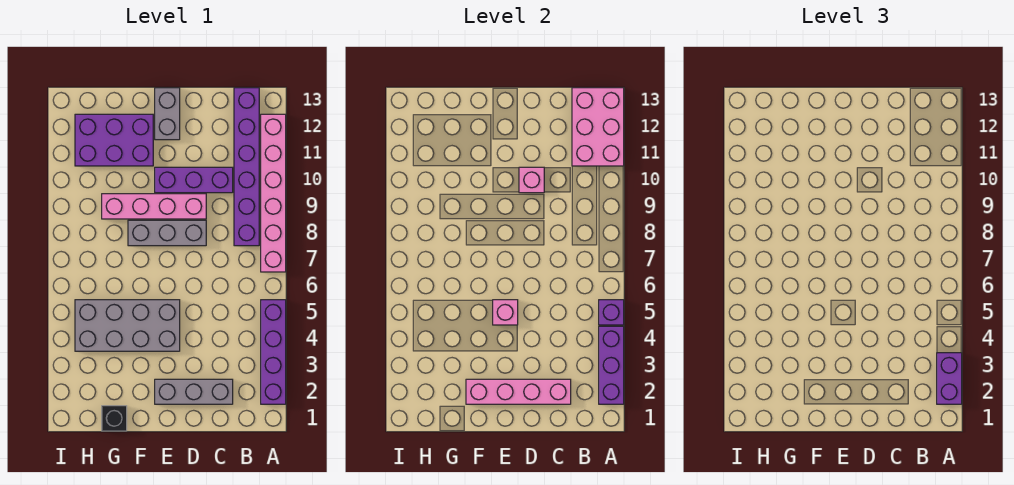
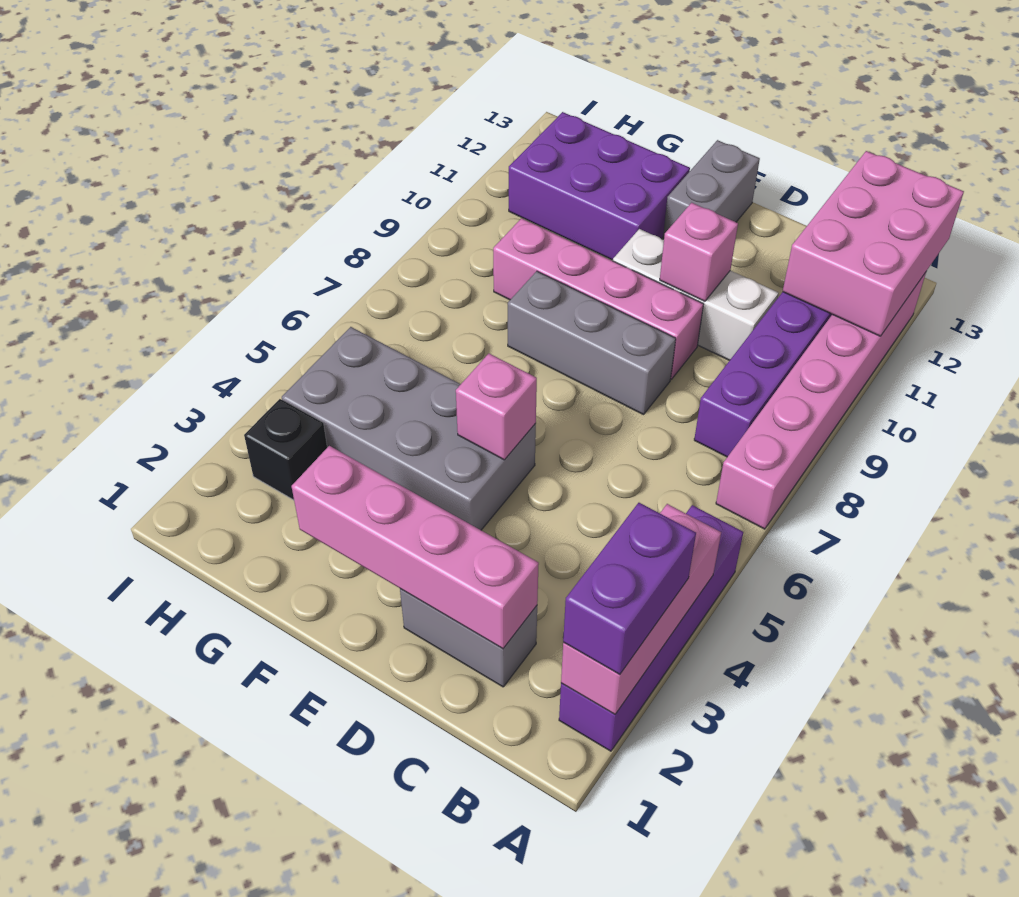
purple 1x3 brick [599,326,624,404] -> pink 1x3 brick [561,504,721,714]
purple 1x1 brick [599,300,624,325] -> none
grey 1x3 brick [155,379,233,404] -> grey 1x2 brick [400,589,537,687]
purple 1x3 brick [155,167,233,193] -> white 1x3 brick [613,229,779,360]
black 1x1 brick [102,406,127,431] -> black 1x1 brick moved to [244,399,327,500]

